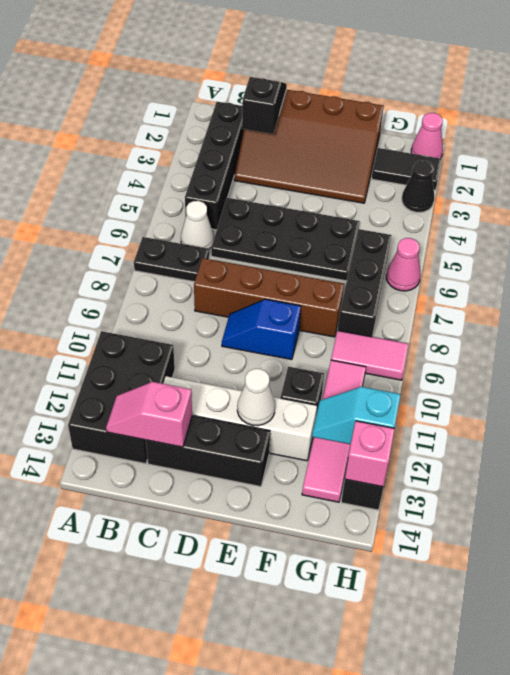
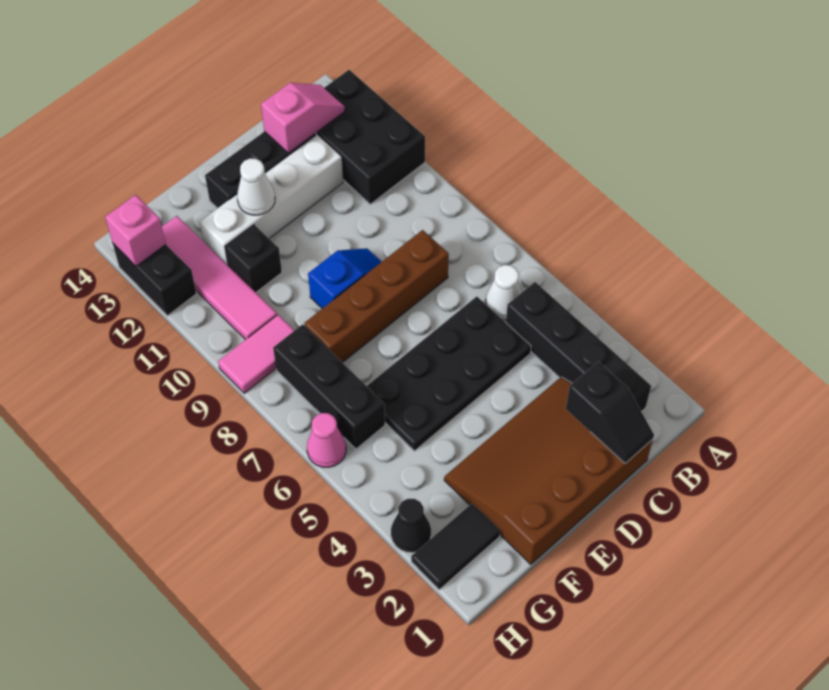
black 1x2 plate [134,237,209,282] -> none
cyan 1x2 slope [312,387,401,444] -> none
pink 1x1 cone [411,113,443,158] -> none

